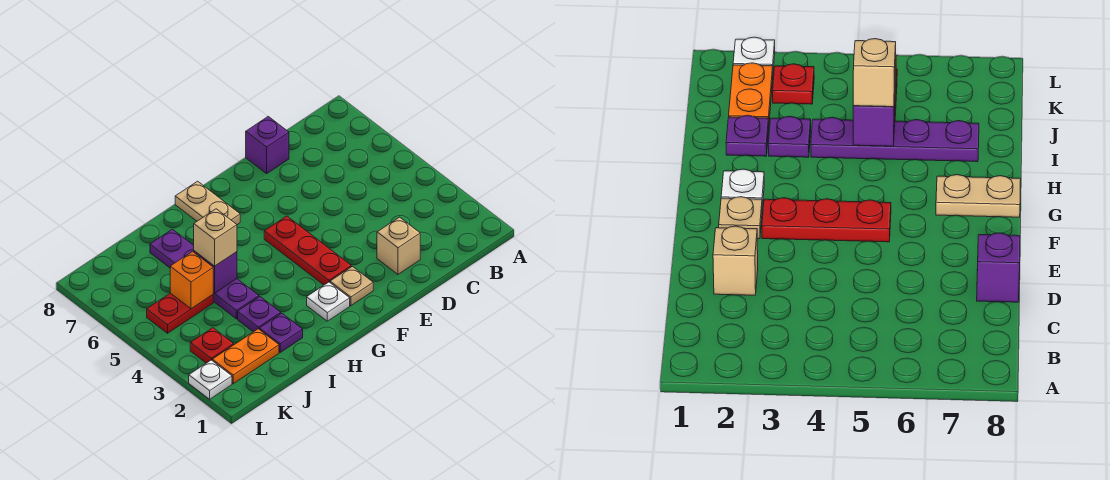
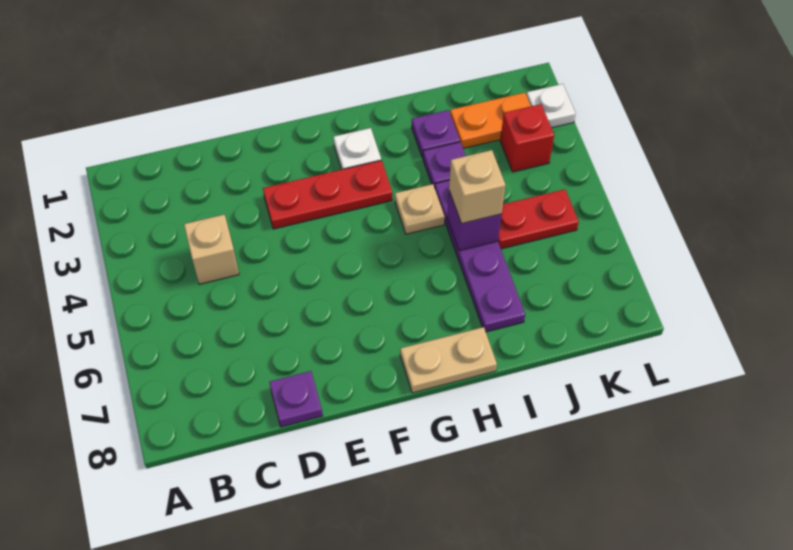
tan 1x1 brick [377,217,420,274] -> tan 1x1 brick moved to [184,215,239,284]
purple 1x1 brick [246,117,289,174] -> purple 1x1 plate [269,371,323,427]
tan 1x1 plate [330,266,373,306] -> tan 1x1 plate moved to [395,184,445,234]
red 1x3 plate [264,216,351,285] -> red 1x3 plate turned to [263,160,392,229]
tan 1x2 plate [175,181,240,225] -> tan 1x2 plate turned to [400,327,497,393]
orange 1x1 brick [170,251,213,309] -> none
red 1x1 plate [190,328,234,363] -> red 1x1 brick [500,104,554,172]

